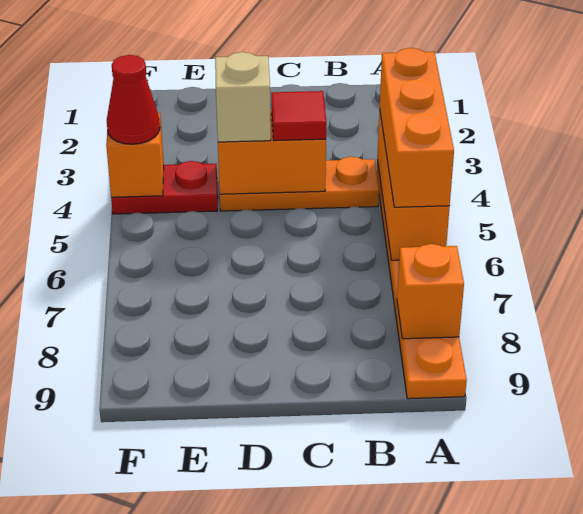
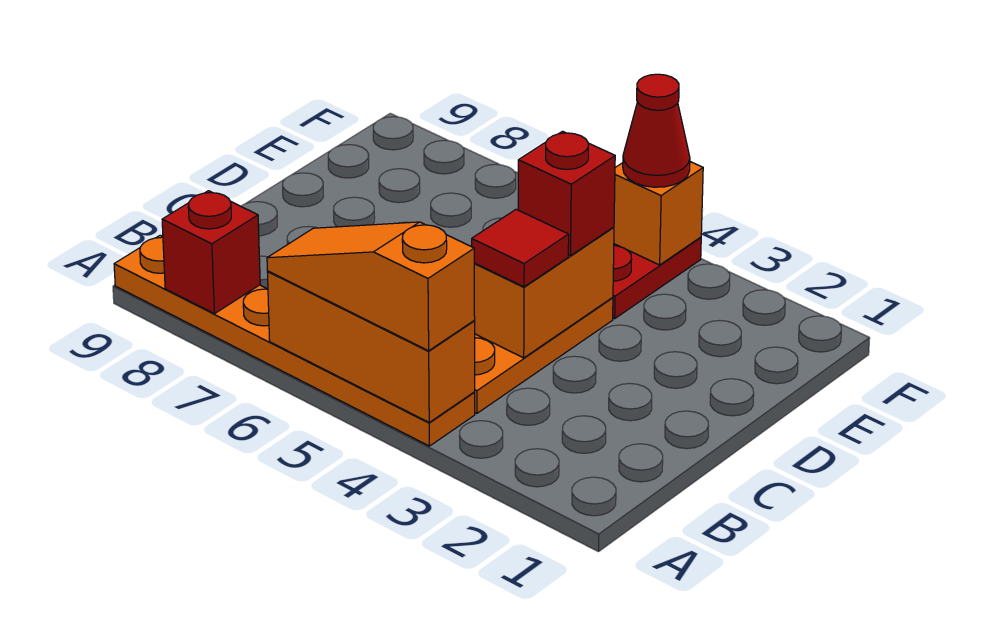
orange 1x3 brick [380,48,454,207] -> orange 1x3 slope [267,222,475,351]
orange 1x1 brick [397,244,464,339] -> red 1x1 brick [162,191,260,314]
tan 1x1 brick [215,52,271,142] -> red 1x1 brick [518,131,615,256]

